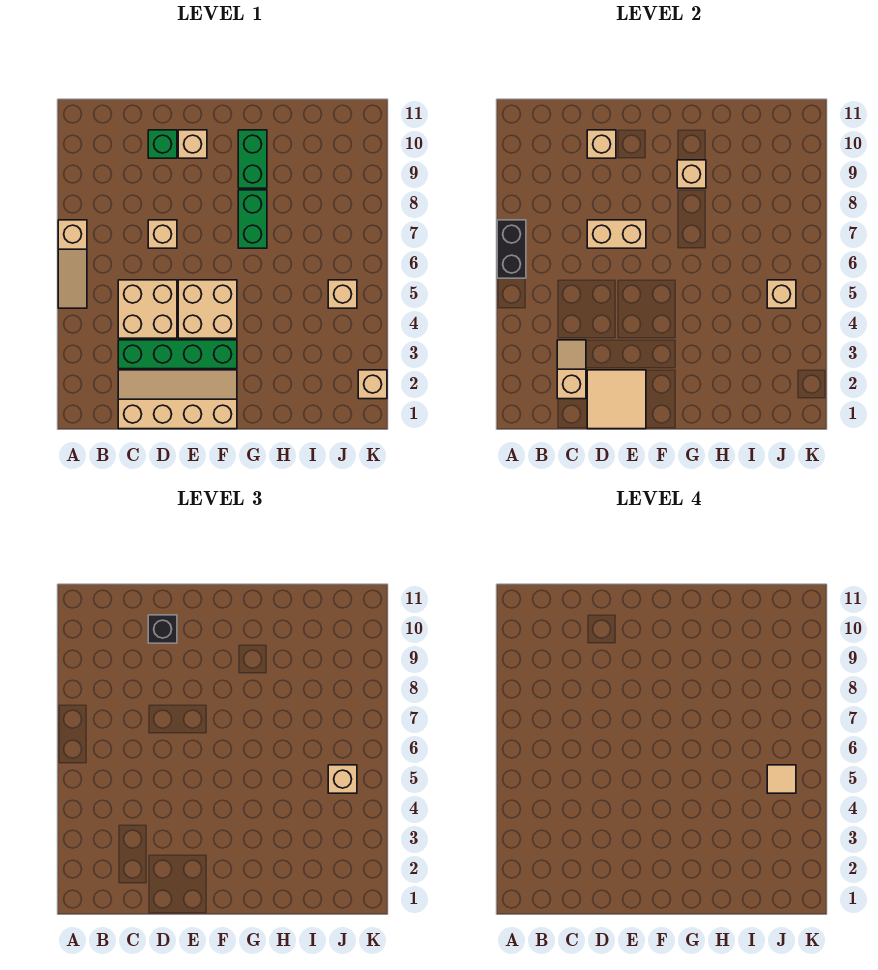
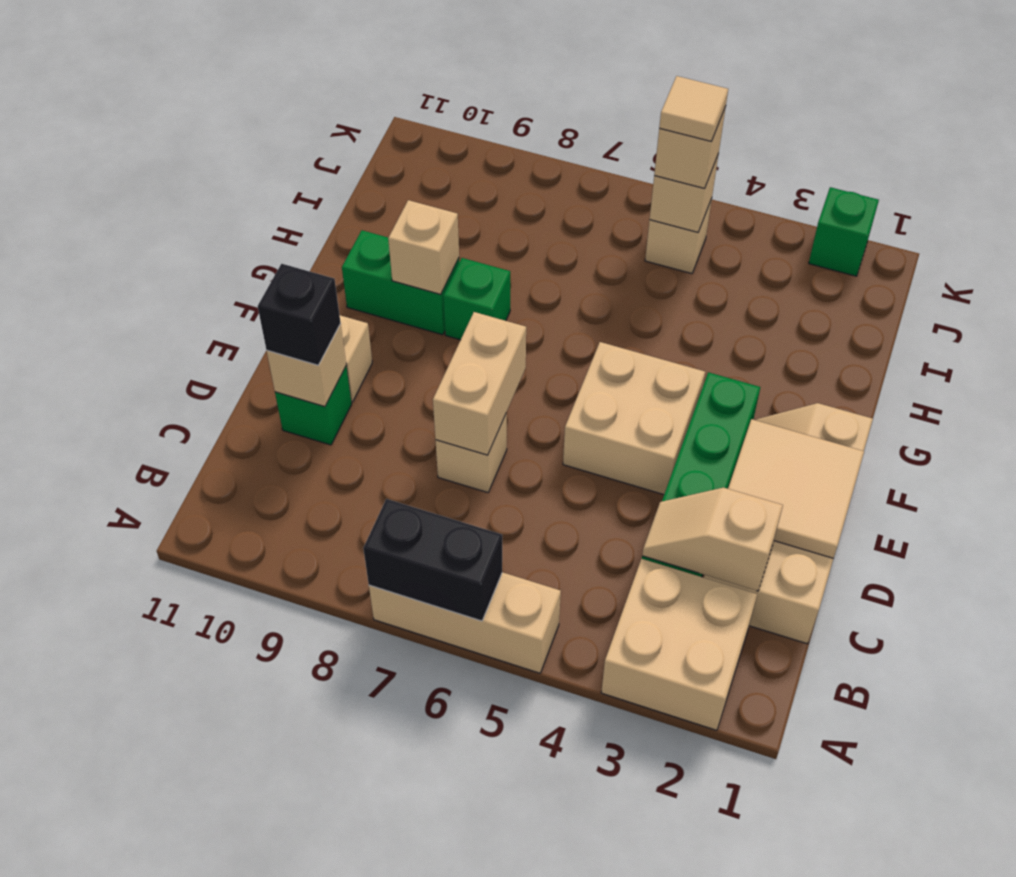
tan 1x3 slope [58,220,87,308] -> tan 1x3 brick [369,572,561,673]
tan 2x2 brick [118,280,177,338] -> tan 2x2 brick moved to [601,559,757,730]
green 1x2 brick [238,190,267,248] -> green 1x1 brick [443,258,510,340]
tan 1x1 brick [358,370,387,399] -> green 1x1 brick [809,187,879,276]

